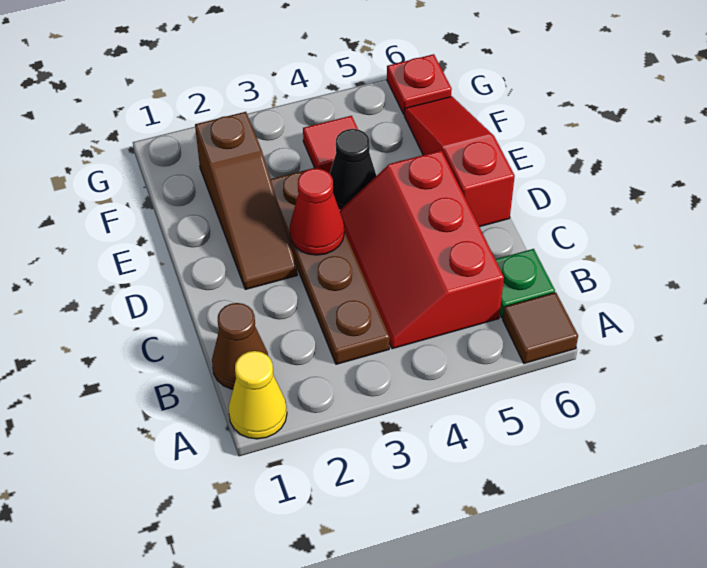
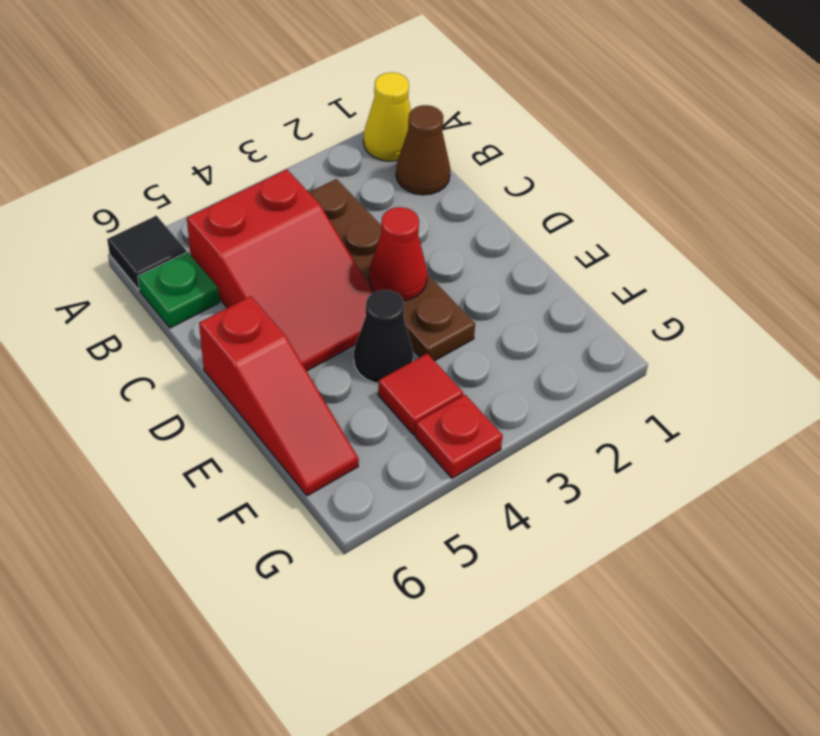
brown 1x1 tile [503,293,578,363] -> black 1x1 tile [107,216,186,290]
red 2x3 slope [340,151,504,349] -> red 2x3 slope turned to [187,170,373,371]
brown 1x3 slope [195,112,297,289] -> none
red 1x1 plate [387,54,452,114] -> red 1x1 plate moved to [415,395,503,478]

